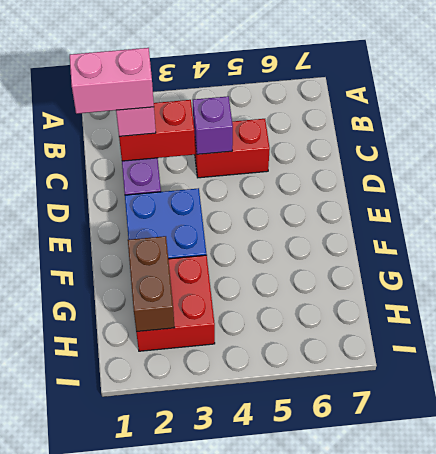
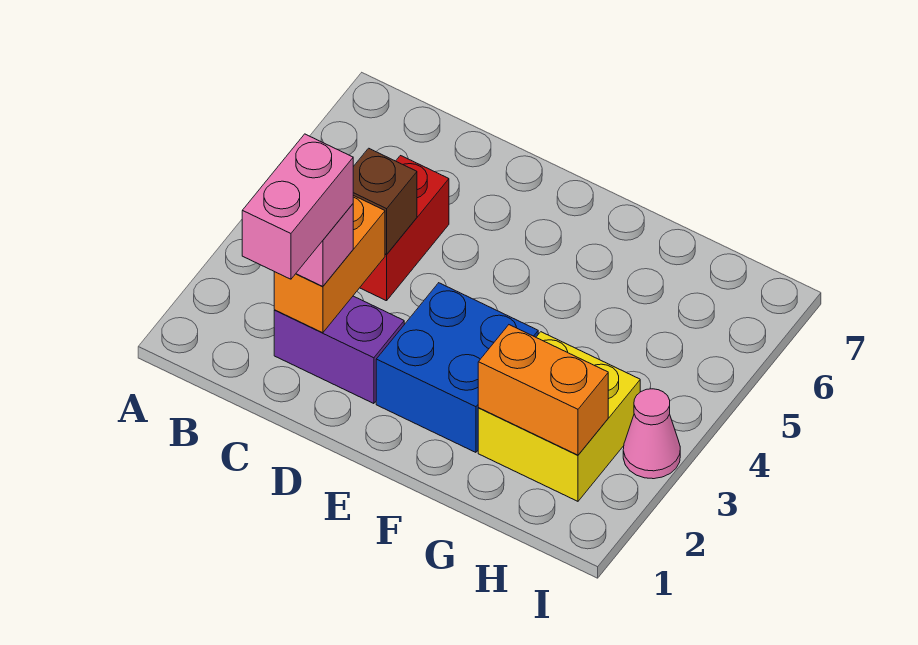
red 1x2 brick [119,100,195,161] -> orange 1x2 brick [274,195,385,333]
purple 1x1 brick [193,96,233,154] -> brown 1x1 brick [353,148,417,254]
red 2x2 brick [136,255,215,351] -> yellow 2x2 brick [478,332,640,501]
brown 1x2 brick [128,236,175,332] -> orange 1x2 brick [478,325,608,455]
none -> pink 1x1 cone [623,389,680,479]

